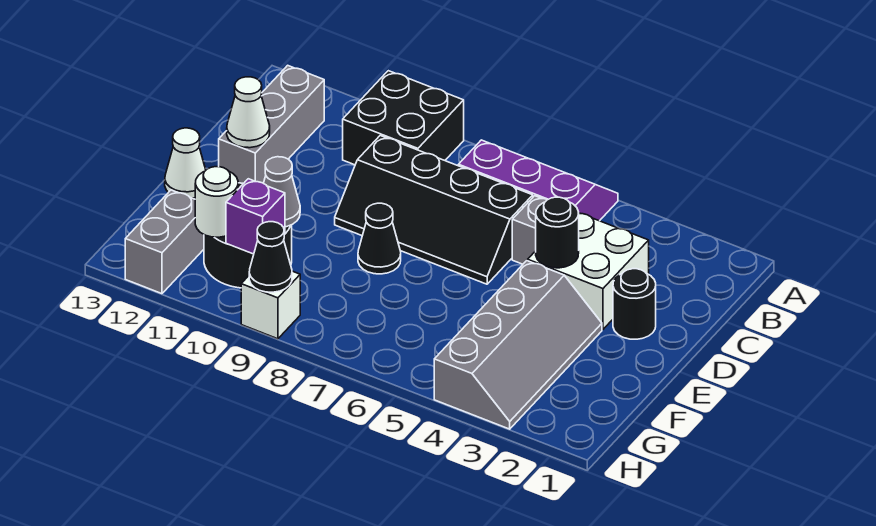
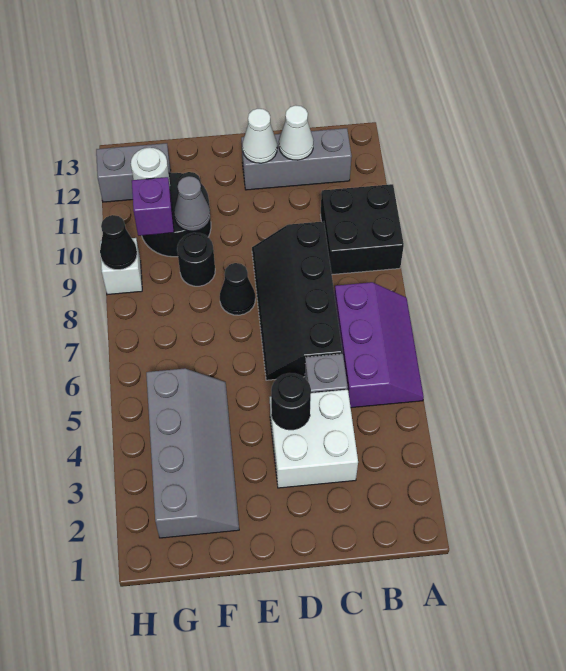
black 1x1 round brick [613,269,656,339] -> black 1x1 round brick moved to [177,233,215,286]
grey 2x4 slope [434,261,602,429] -> grey 2x4 slope turned to [146,368,239,538]
white 1x1 cone [165,128,206,198] -> white 1x1 cone moved to [279,105,314,160]

